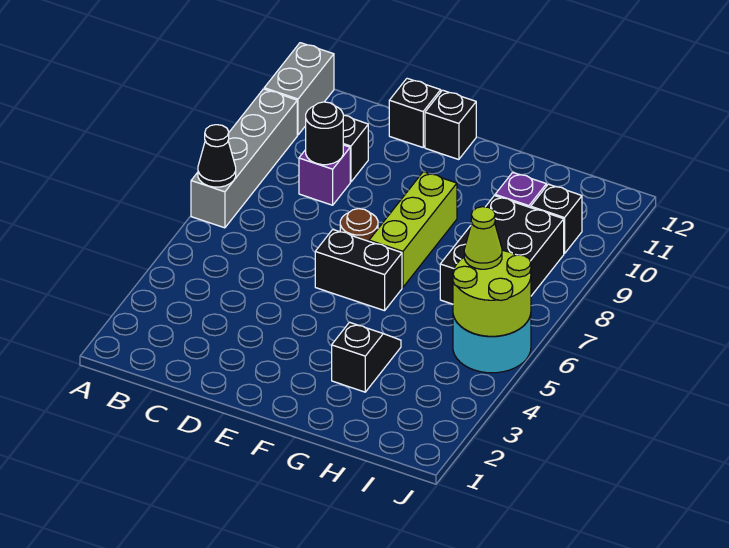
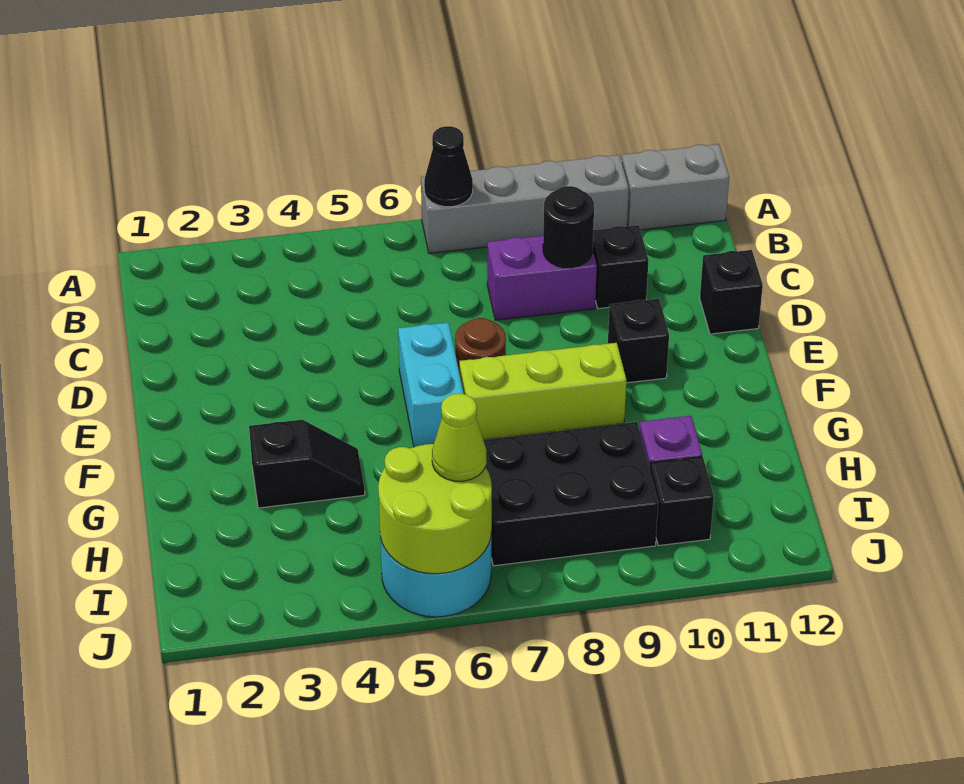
purple 1x1 brick [299,145,350,205] -> purple 1x2 brick [487,236,597,320]
black 1x2 brick [315,230,402,311] -> cyan 1x2 brick [398,322,464,447]
black 1x1 brick [425,90,476,160] -> black 1x1 brick moved to [608,299,669,383]

